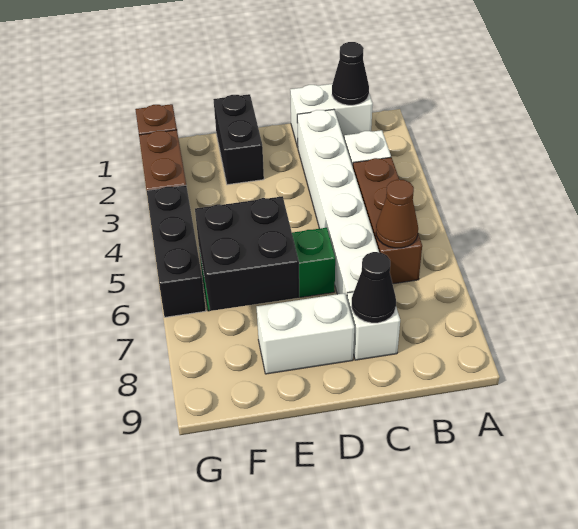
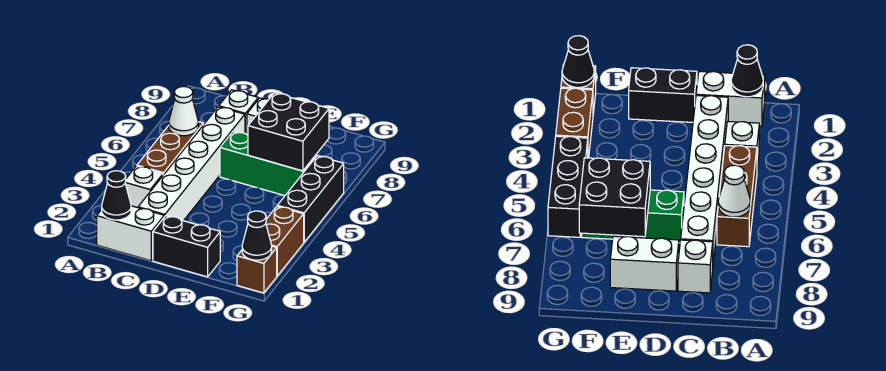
brown 1x1 cone [376,180,418,248] -> white 1x1 cone [169,87,198,136]
black 1x1 cone [352,252,396,323] -> black 1x1 cone moved to [242,211,272,260]
black 1x2 brick [213,94,264,185] -> black 1x2 brick turned to [153,216,220,277]

